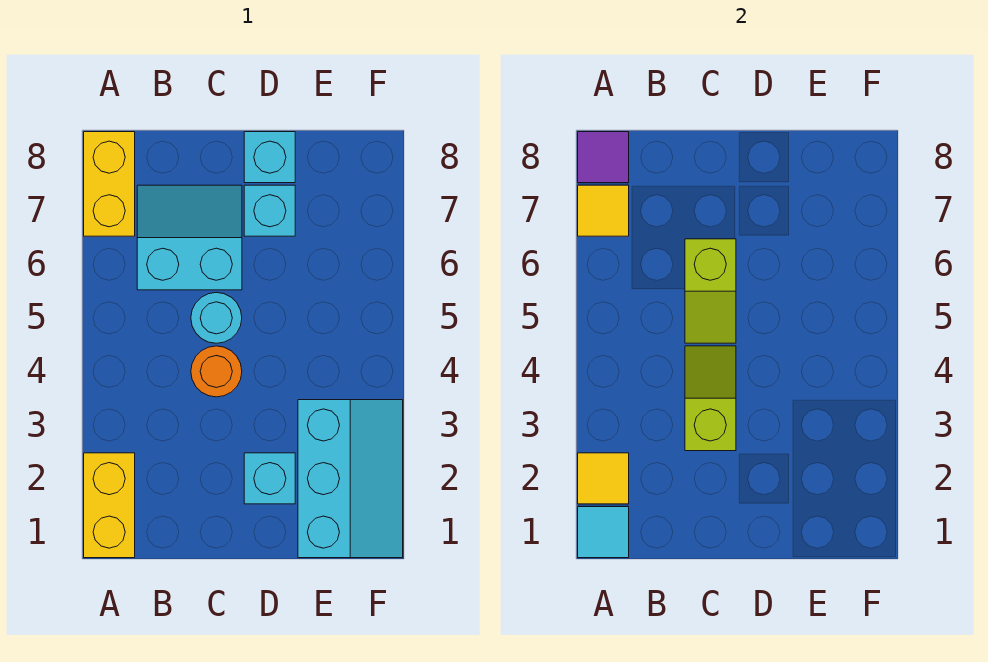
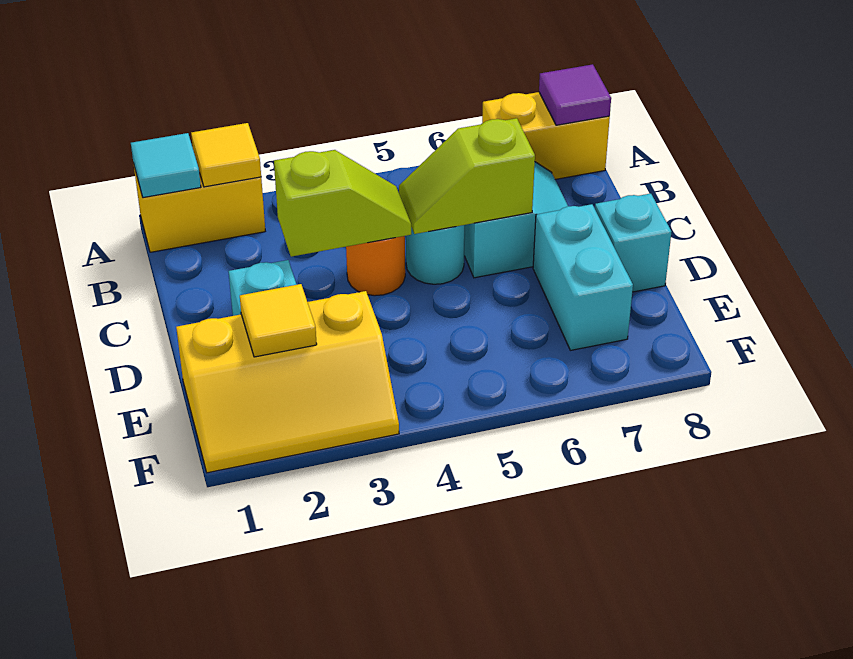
yellow 1x1 tile [578,185,629,236] -> yellow 1x1 tile moved to [240,284,317,357]
cyan 1x1 brick [244,185,295,236] -> cyan 1x2 brick [533,204,633,350]
cyan 2x3 slope [298,400,403,558] -> yellow 2x3 slope [176,291,399,473]

